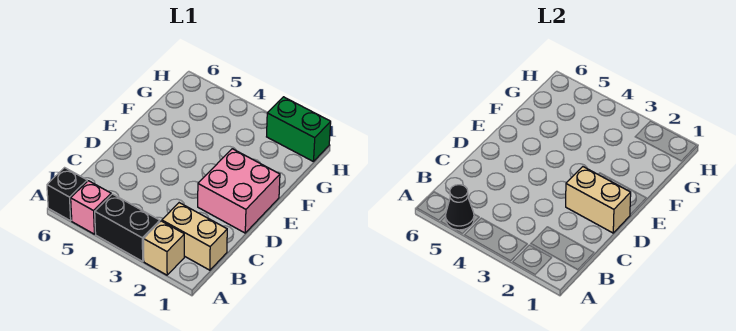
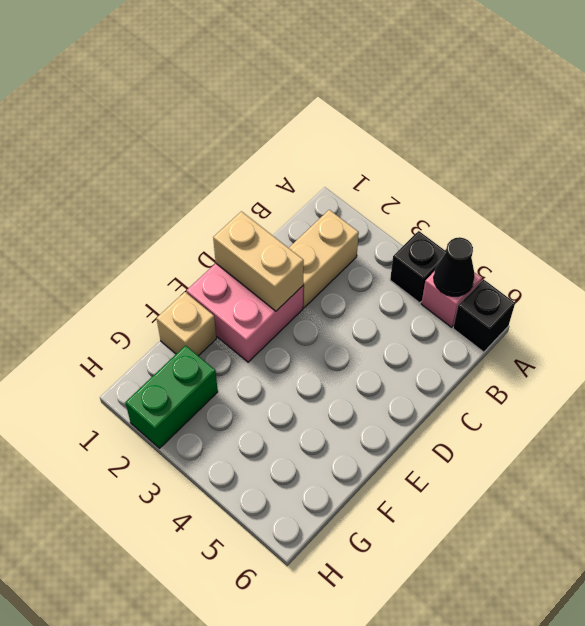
tan 1x1 brick [143,221,184,275] -> tan 1x1 brick moved to [156,292,216,356]
black 1x2 brick [95,194,160,261] -> black 1x1 brick [390,231,446,303]
tan 1x2 brick [162,203,227,270] -> tan 1x2 brick turned to [289,210,359,308]
green 1x2 brick [267,97,331,162] -> green 1x2 brick turned to [125,345,218,448]

